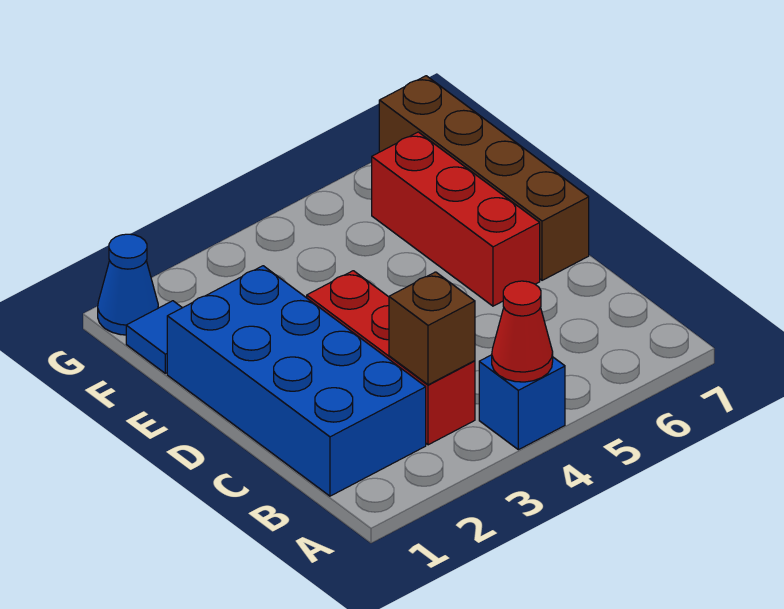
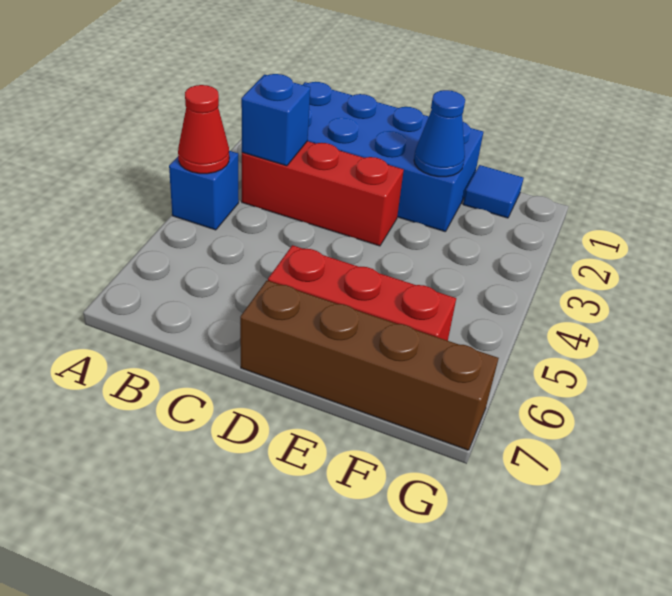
brown 1x1 brick [389,272,475,385] -> blue 1x1 brick [241,74,310,166]
blue 1x1 cone [98,234,158,335] -> blue 1x1 cone moved to [414,90,465,177]

